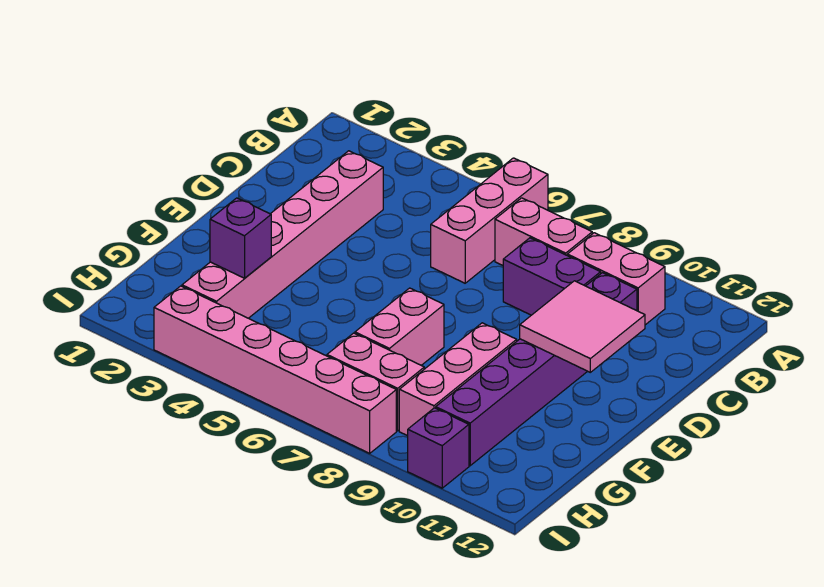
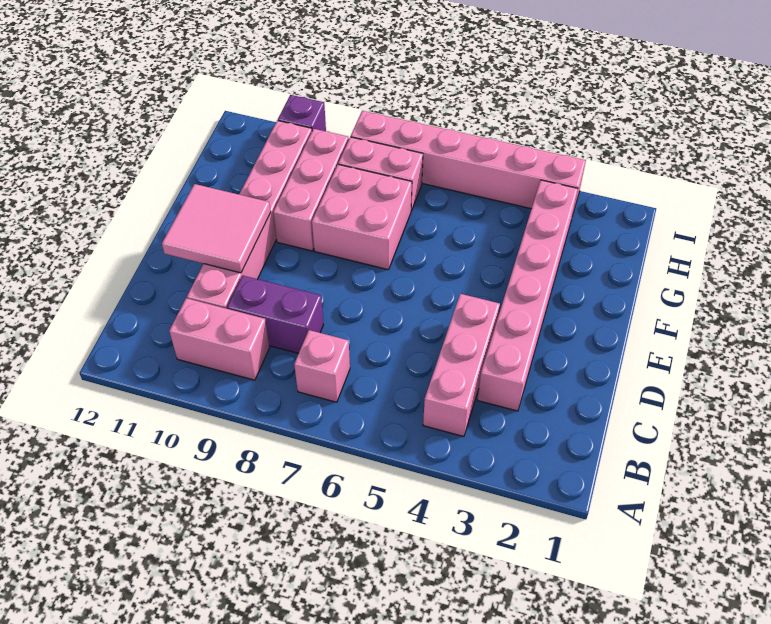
pink 1x3 brick [431,158,548,283] -> pink 1x3 brick moved to [423,294,500,437]
pink 1x2 brick [495,198,592,265] -> pink 1x1 brick [294,330,350,402]
purple 1x6 brick [436,273,637,466] -> pink 1x6 brick [187,120,312,309]
pink 1x2 brick [355,288,444,365] -> pink 2x2 brick [312,164,412,270]
purple 1x1 brick [210,198,271,278] -> none

